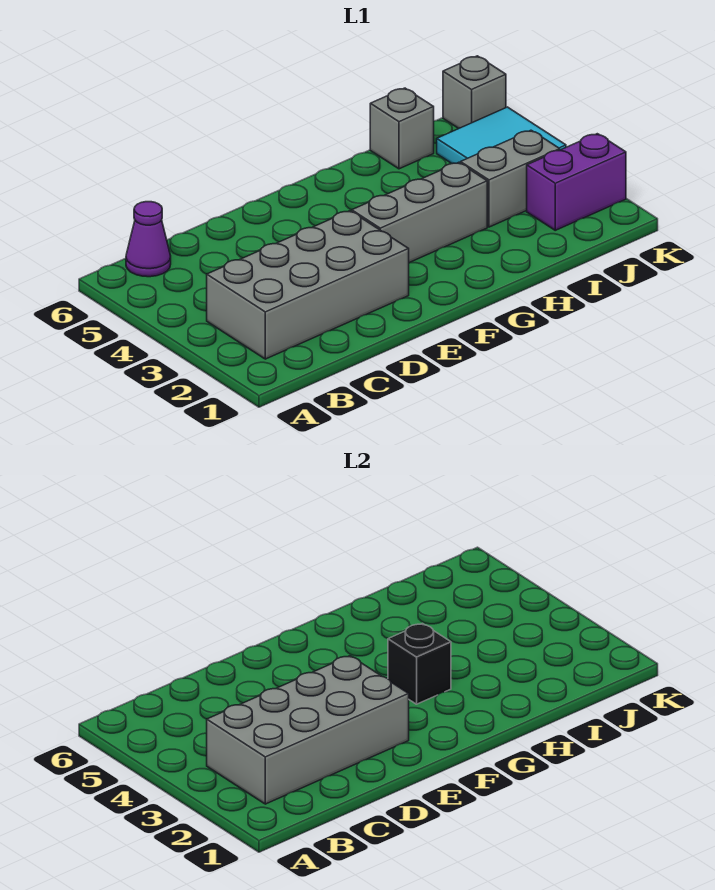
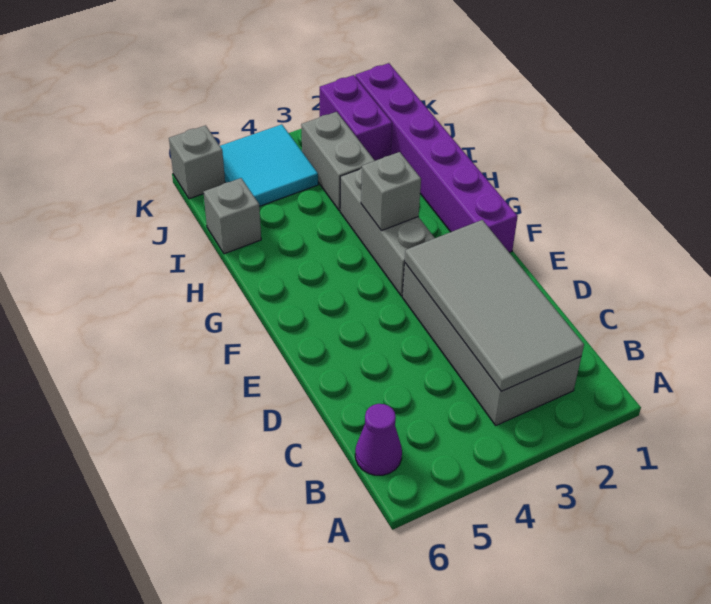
grey 2x4 brick [207,656,409,804] -> grey 2x4 tile [405,220,584,391]
none -> purple 1x6 brick [355,63,518,253]
black 1x1 brick [388,624,451,704] -> grey 1x1 brick [361,152,421,231]

